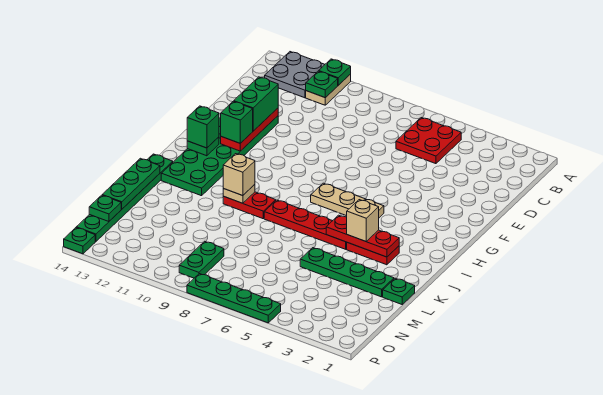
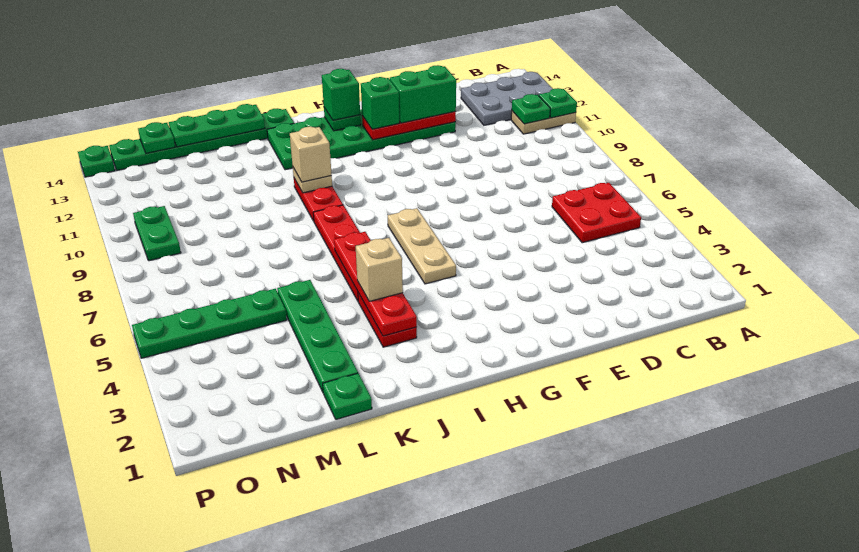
grey 2x2 plate [265,52,325,98] -> grey 2x3 plate [461,72,553,125]
red 1x3 plate [326,215,399,257] -> red 1x4 plate [334,232,417,336]
green 1x2 plate [179,241,224,278] -> green 1x2 plate turned to [133,206,181,261]
green 1x4 plate [187,274,281,323] -> green 1x4 plate turned to [132,289,287,358]

